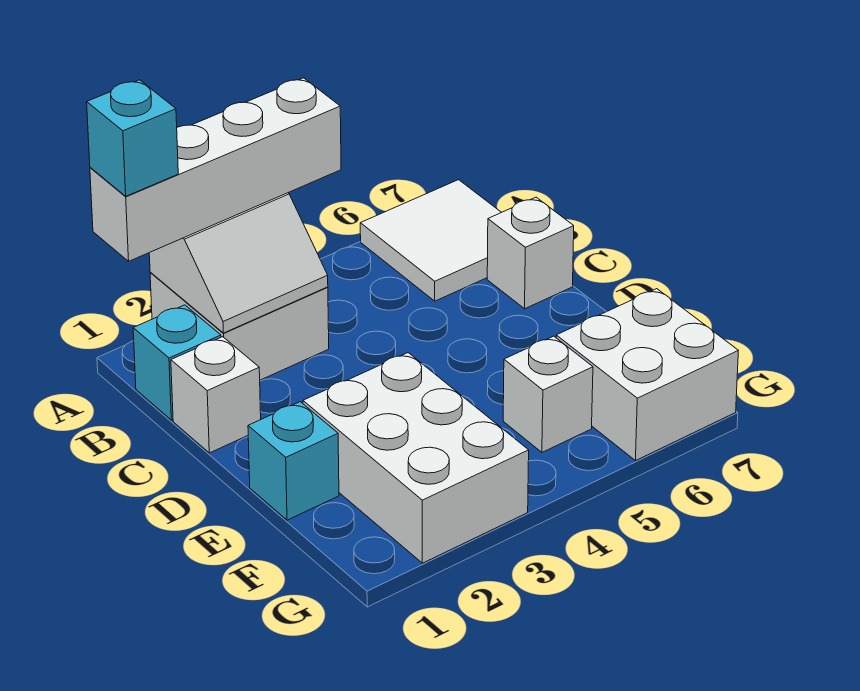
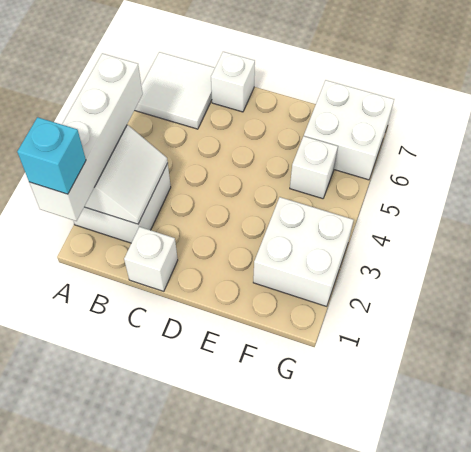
cyan 1x1 brick [133,305,221,420] -> none
cyan 1x1 brick [248,402,339,520] -> none
white 2x3 brick [303,353,529,563] -> white 2x2 brick [253,197,353,306]

